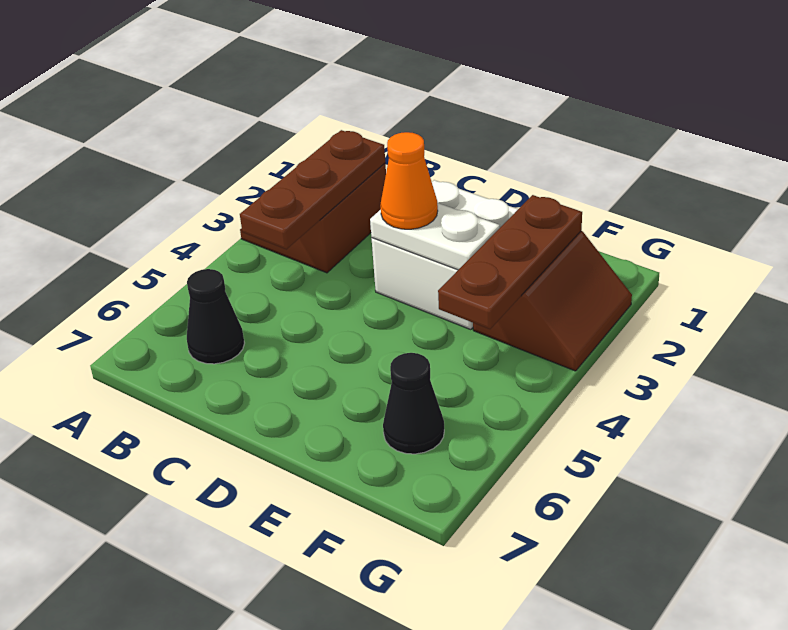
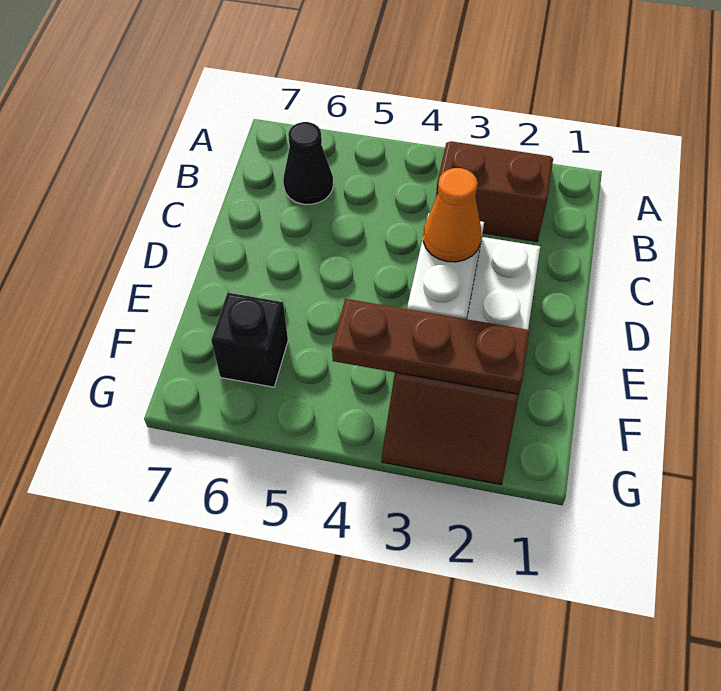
brown 1x3 plate [240,130,385,249] -> none
black 1x1 cone [383,353,444,454] -> black 1x1 brick [211,293,288,387]

